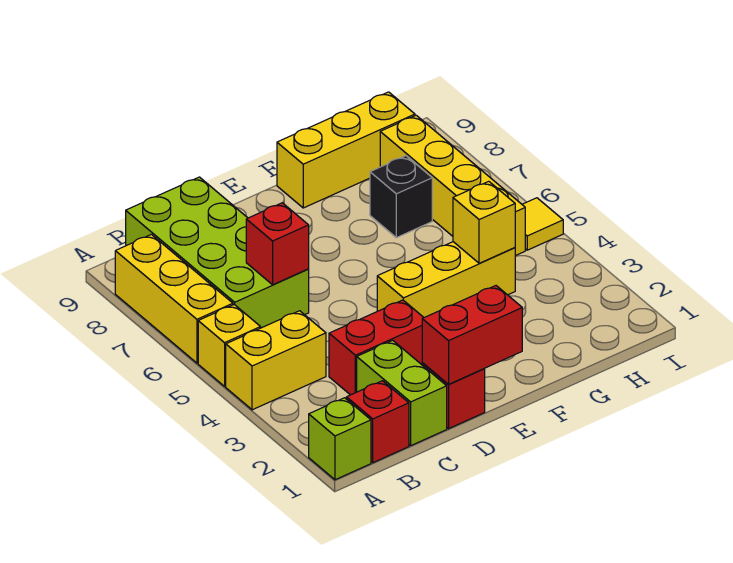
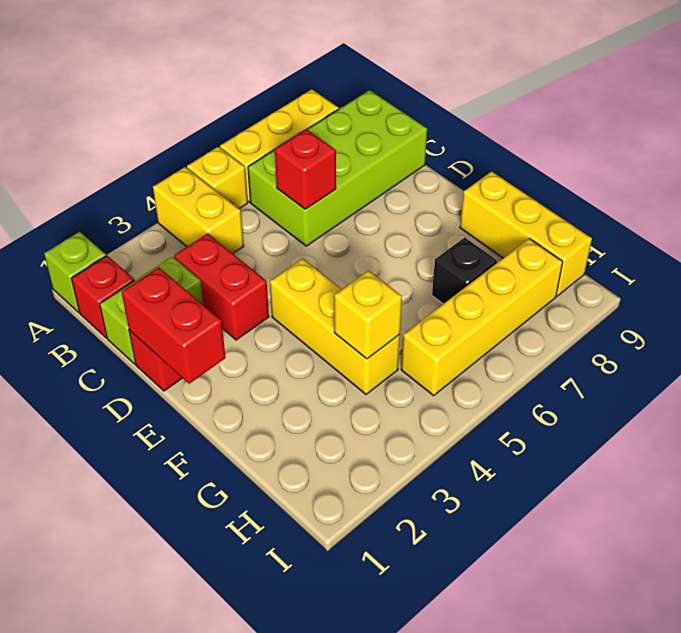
yellow 1x1 tile [522,198,563,250] -> none

